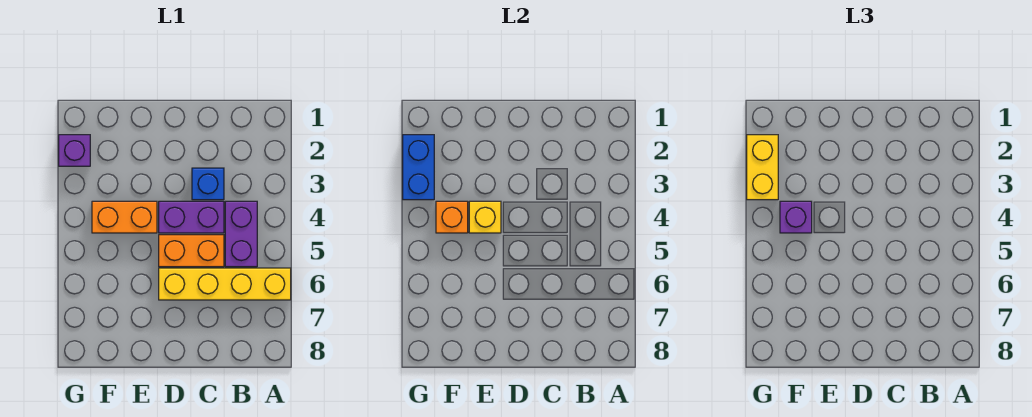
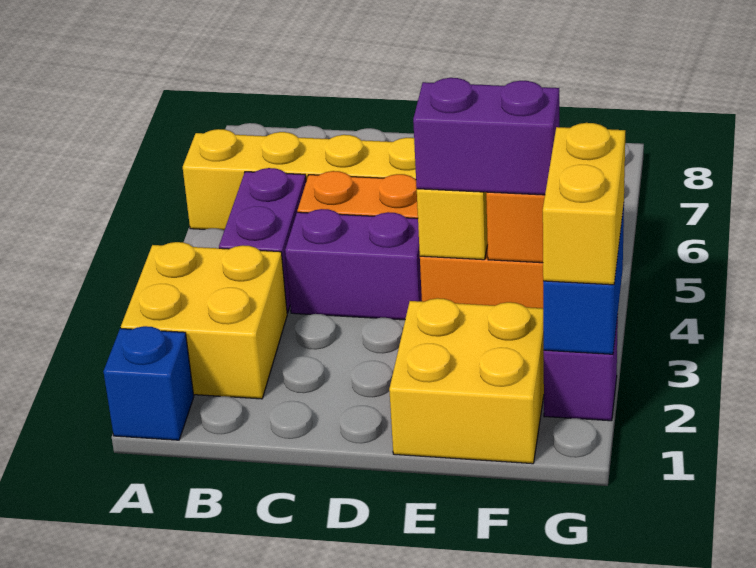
none -> yellow 2x2 brick [121,242,287,399]
blue 1x1 brick [192,168,224,200] -> blue 1x1 brick moved to [103,326,194,440]
none -> yellow 2x2 brick [389,298,544,464]
purple 1x1 brick [780,201,812,233] -> purple 1x2 brick [413,78,559,195]

